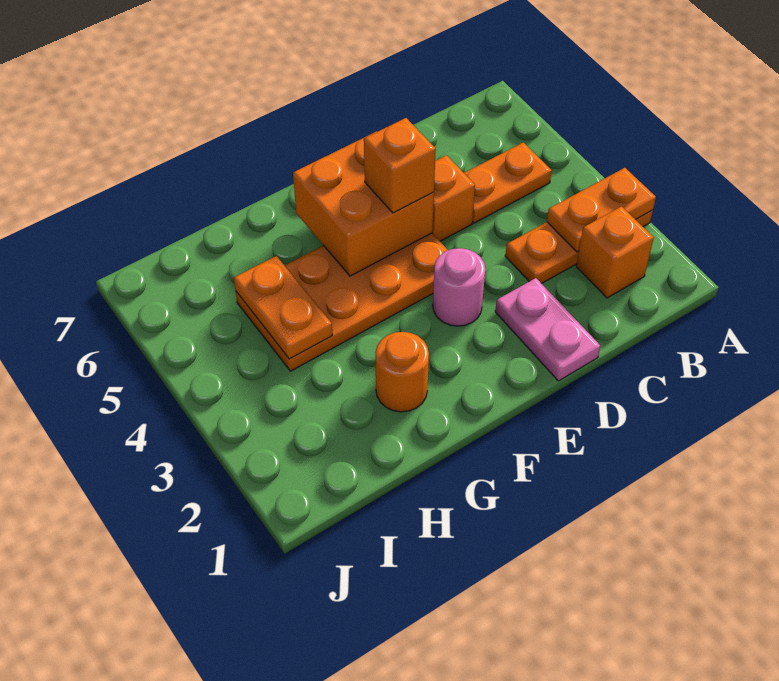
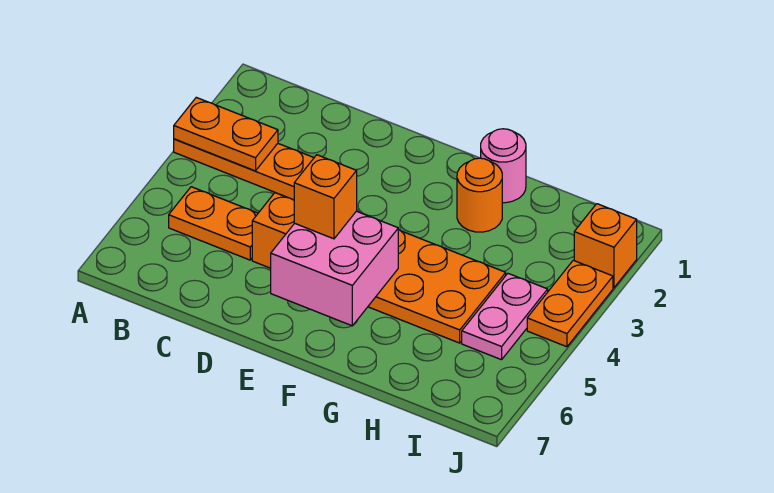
orange 1x1 brick [576,206,654,298] -> orange 1x1 brick moved to [574,204,637,288]
pink 1x2 plate [495,278,600,381] -> pink 1x2 plate moved to [462,274,548,360]
pink 1x1 round brick [433,248,485,326] -> pink 1x1 round brick moved to [481,129,526,203]
orange 2x2 brick [293,132,434,276] -> pink 2x2 brick [271,211,398,326]
orange 1x2 plate [234,256,332,359] -> orange 1x2 plate moved to [527,260,613,347]

